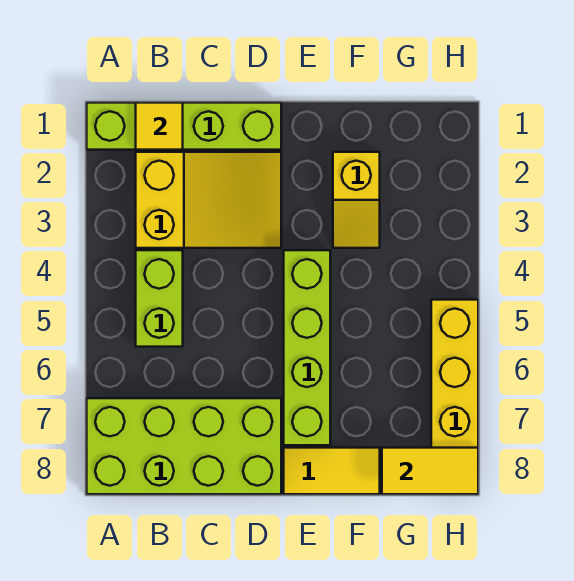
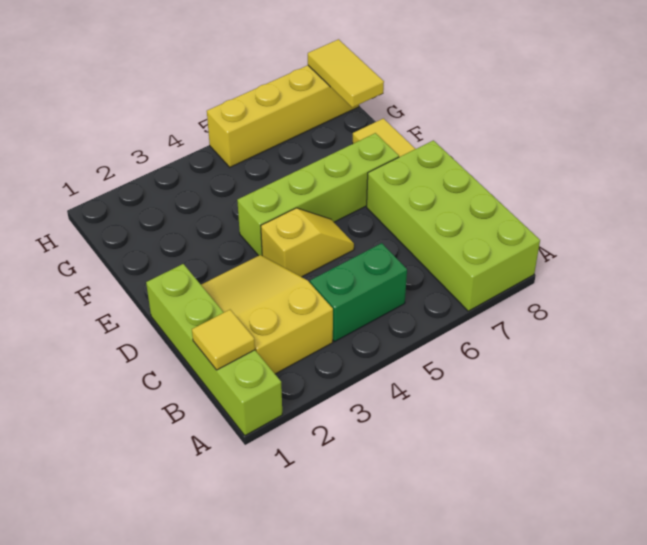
lime 1x2 brick [136,250,183,347] -> green 1x2 brick [310,243,407,341]
yellow 1x2 slope [333,152,380,248] -> yellow 1x2 slope moved to [261,208,354,277]

